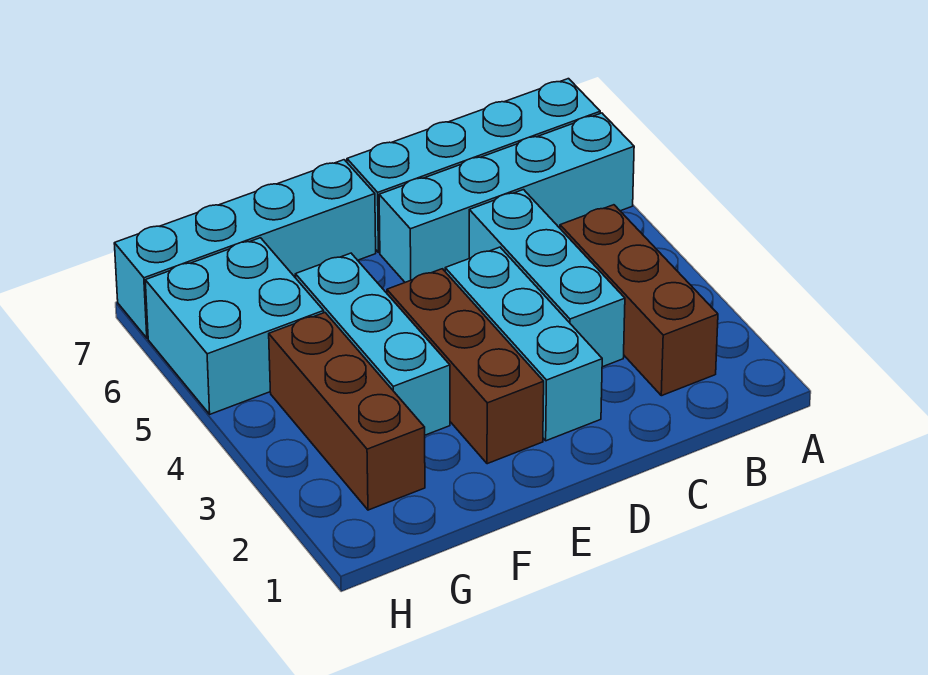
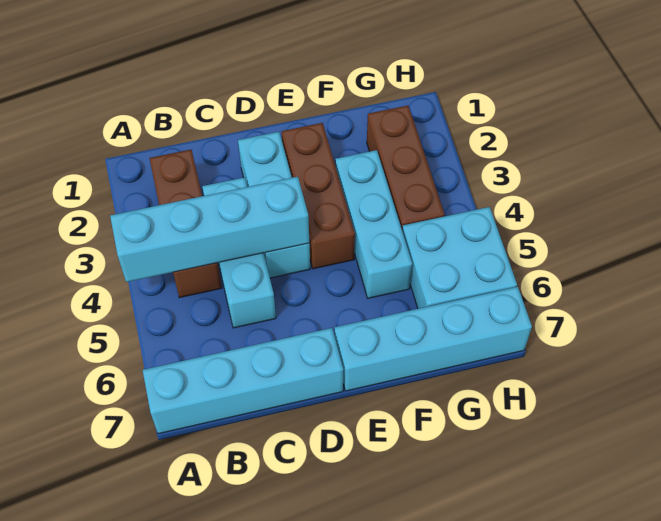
cyan 1x4 brick [379,113,634,282] -> cyan 1x4 brick moved to [110,177,309,282]

